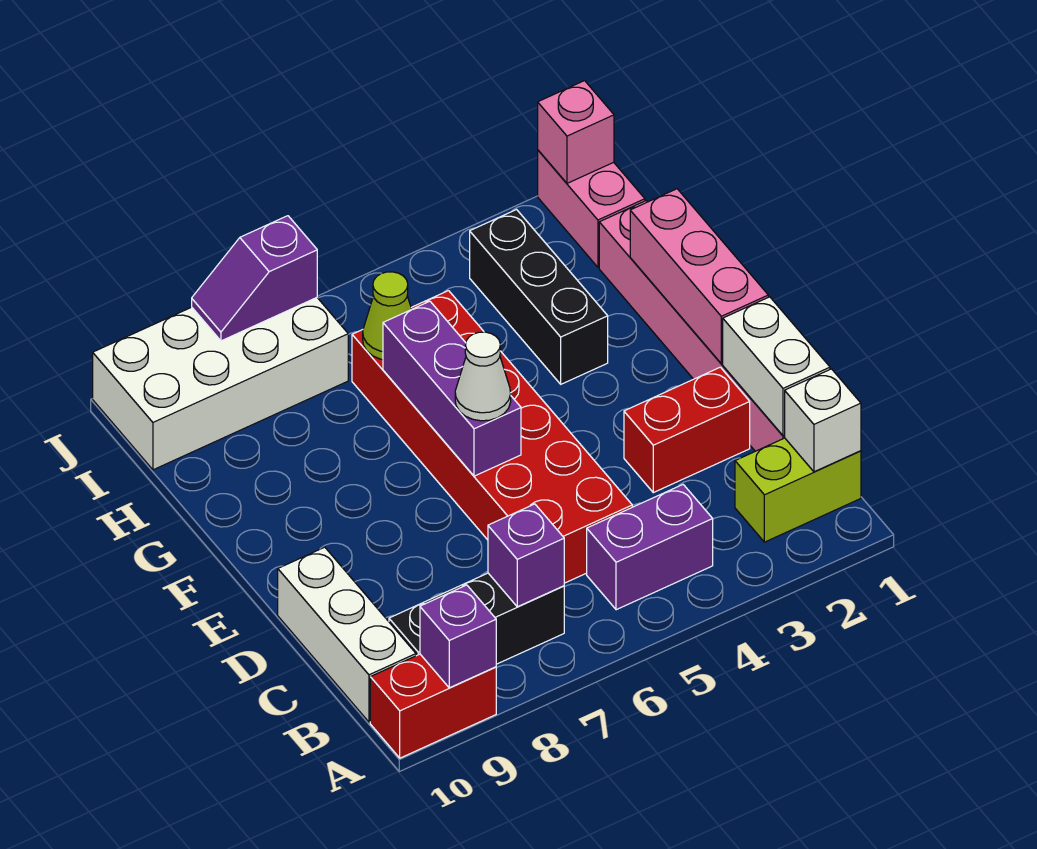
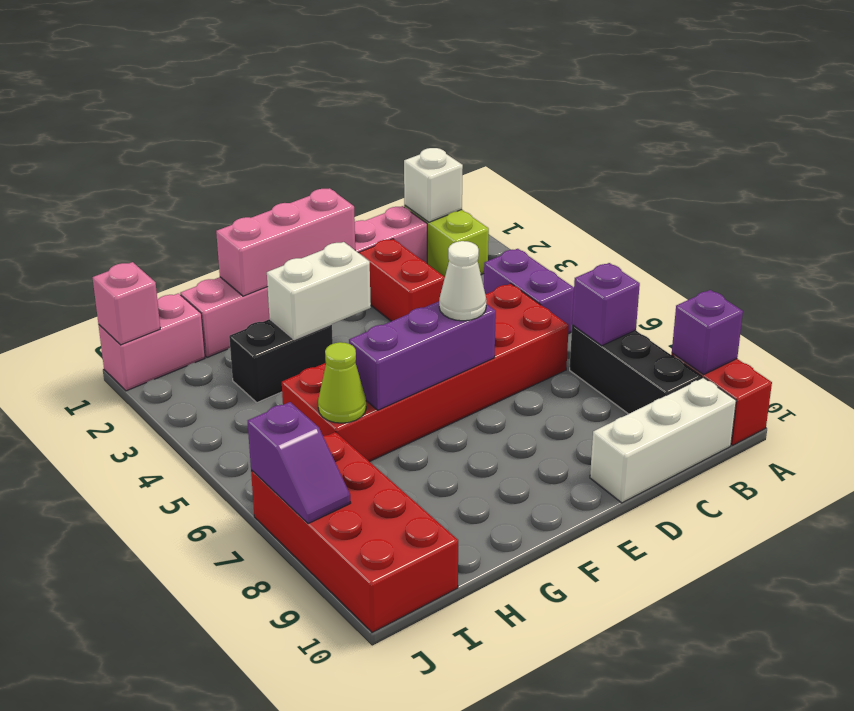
white 1x2 brick [723,297,830,436] -> white 1x2 brick moved to [267,242,371,340]
black 1x3 brick [470,210,608,384] -> black 1x2 brick [229,319,333,403]
white 2x4 brick [93,298,348,470] -> red 2x4 brick [251,432,458,632]

